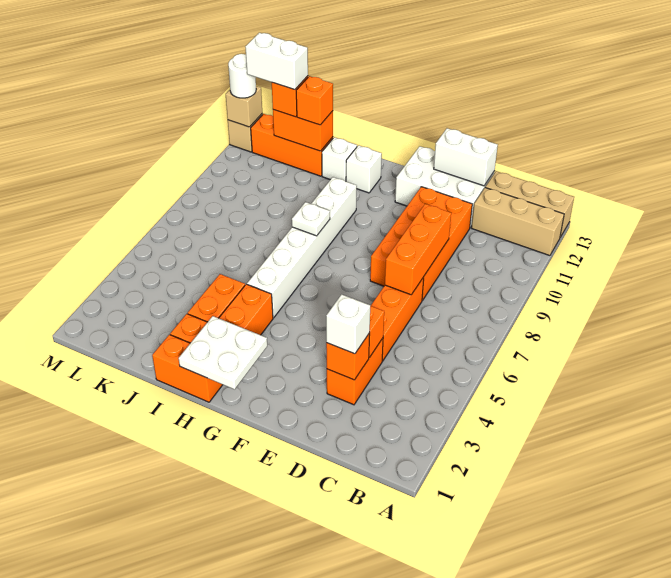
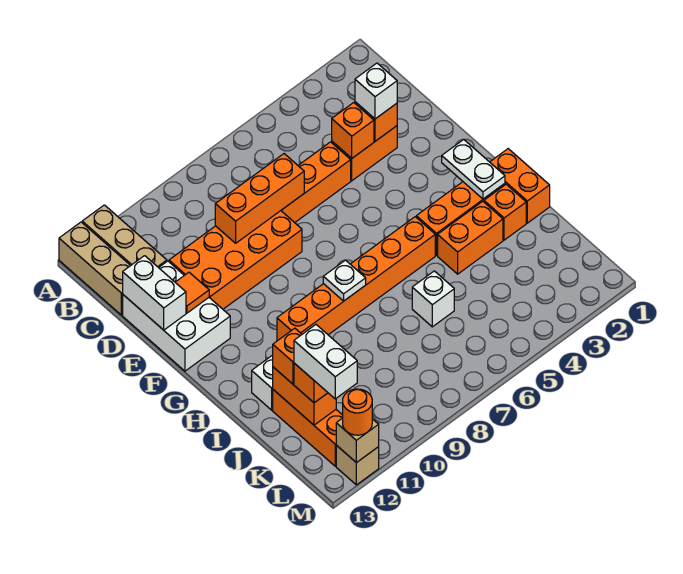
none -> orange 1x1 tile [175,272,209,313]
white 2x2 plate [179,316,267,389] -> white 1x2 plate [442,139,505,199]
white 1x6 brick [247,177,357,318] -> orange 1x6 brick [277,217,435,341]
white 1x1 brick [346,145,382,193] -> white 1x1 brick moved to [412,271,454,327]
white 1x1 round brick [228,54,256,98] -> orange 1x1 round brick [343,389,372,435]

